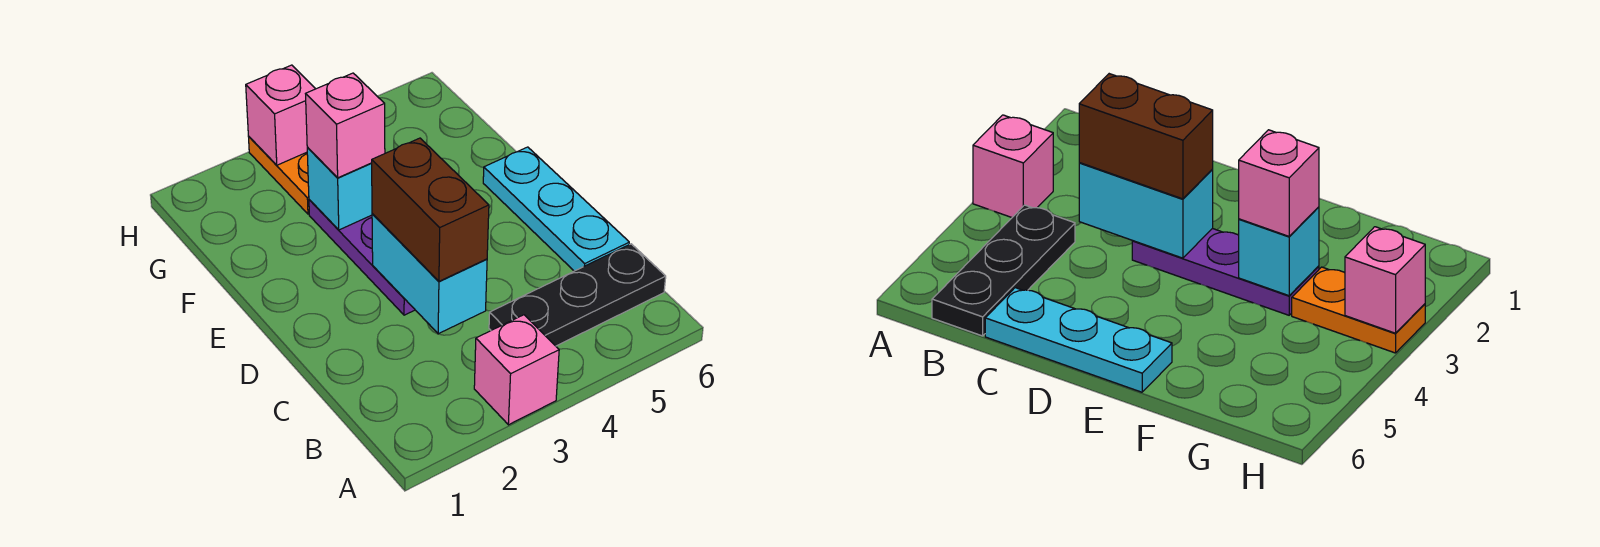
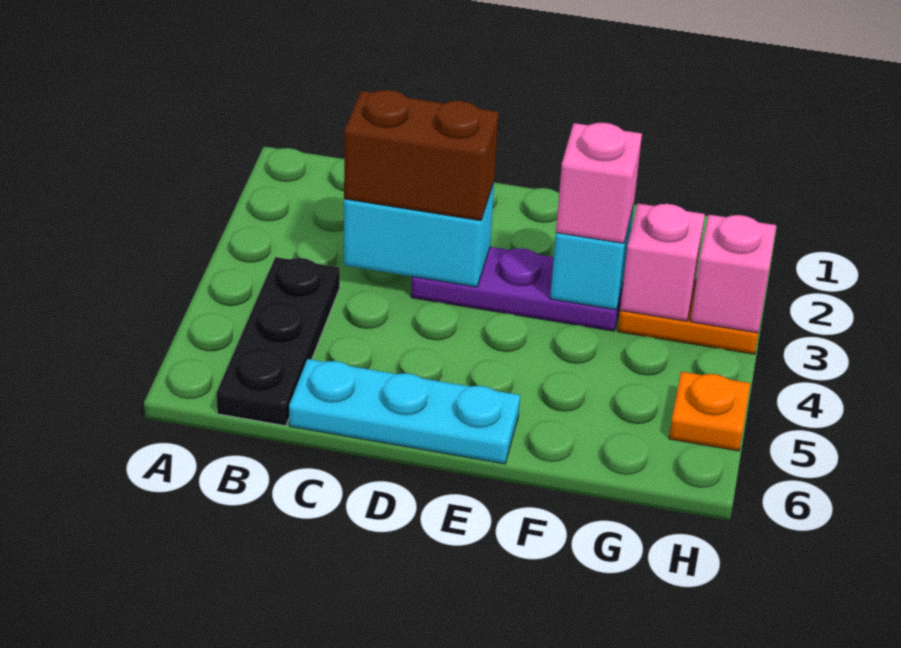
pink 1x1 brick [474,315,559,425] -> pink 1x1 brick moved to [620,203,705,321]
none -> orange 1x1 plate [669,372,750,451]

